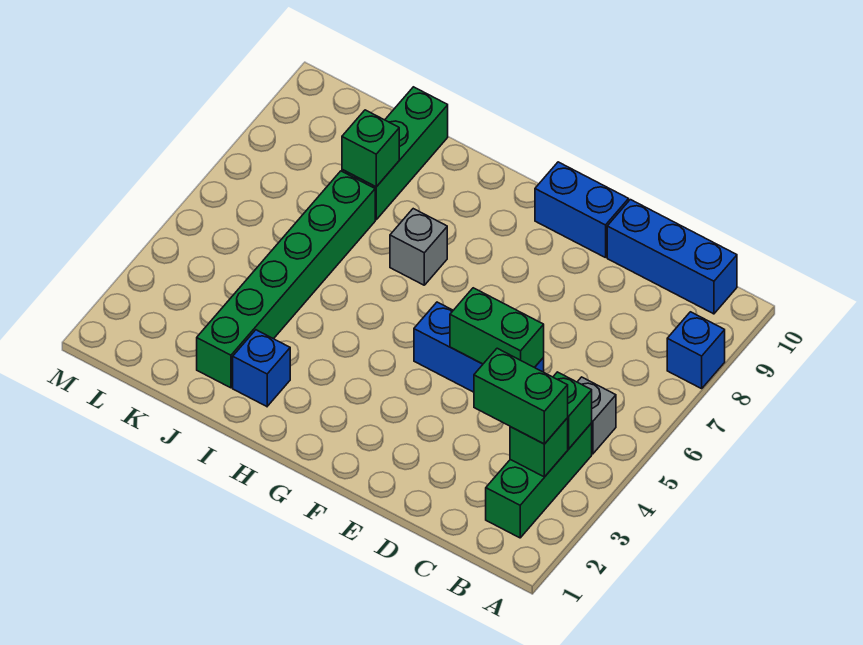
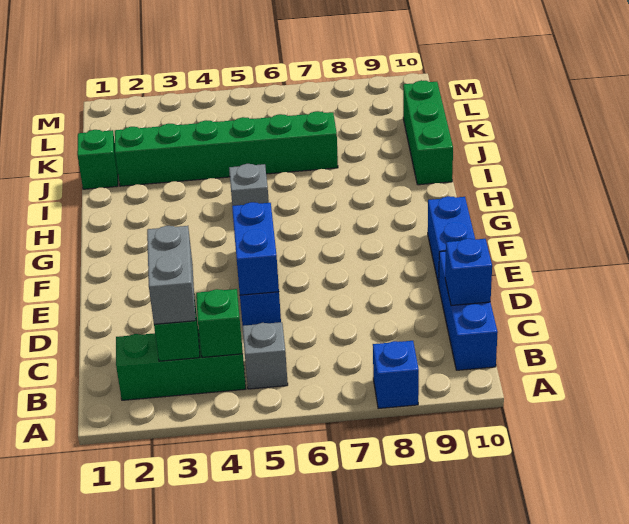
green 1x2 brick [474,348,568,444] -> grey 1x2 brick [147,226,196,324]
green 1x2 brick [450,288,544,367] -> blue 1x2 brick [232,202,279,295]
grey 1x1 brick [390,209,447,285] -> grey 1x1 brick moved to [229,164,269,206]
blue 1x1 brick [233,330,290,406] -> blue 1x1 brick moved to [445,239,492,305]
green 1x3 brick [342,87,448,220] -> green 1x3 brick turned to [403,80,453,185]
green 1x1 brick [342,110,399,187] -> green 1x1 brick moved to [77,130,118,189]

